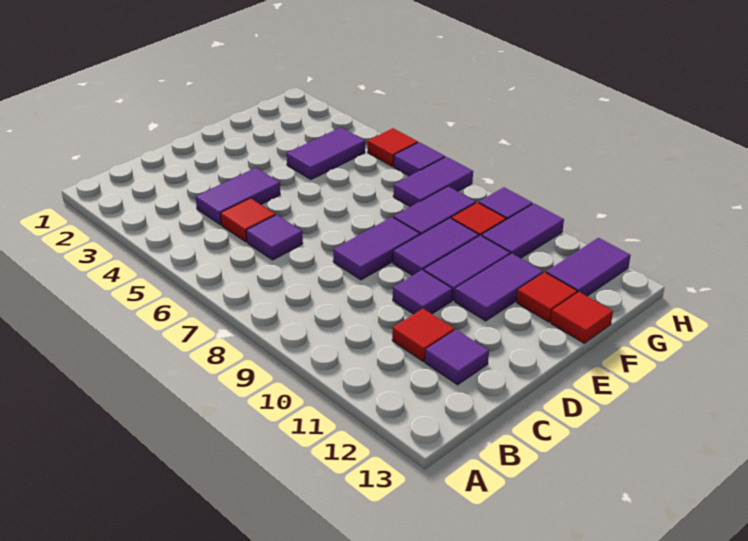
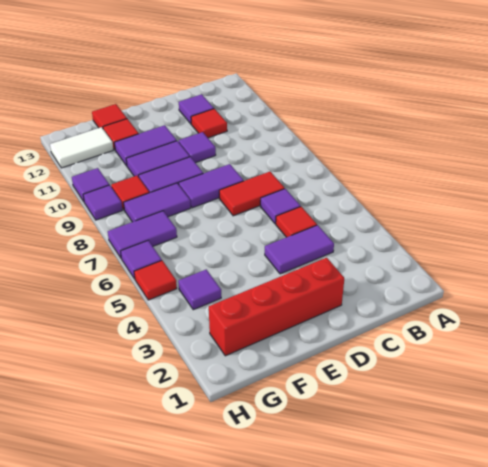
none -> red 1x2 tile [219,172,285,216]
none -> red 1x4 brick [209,258,344,356]
purple 1x2 tile [287,127,365,179] -> purple 1x1 tile [178,270,221,310]
purple 1x2 tile [482,204,564,258] -> purple 1x1 tile [72,168,109,201]
purple 1x2 tile [546,238,631,296] -> white 1x2 tile [50,127,113,168]

